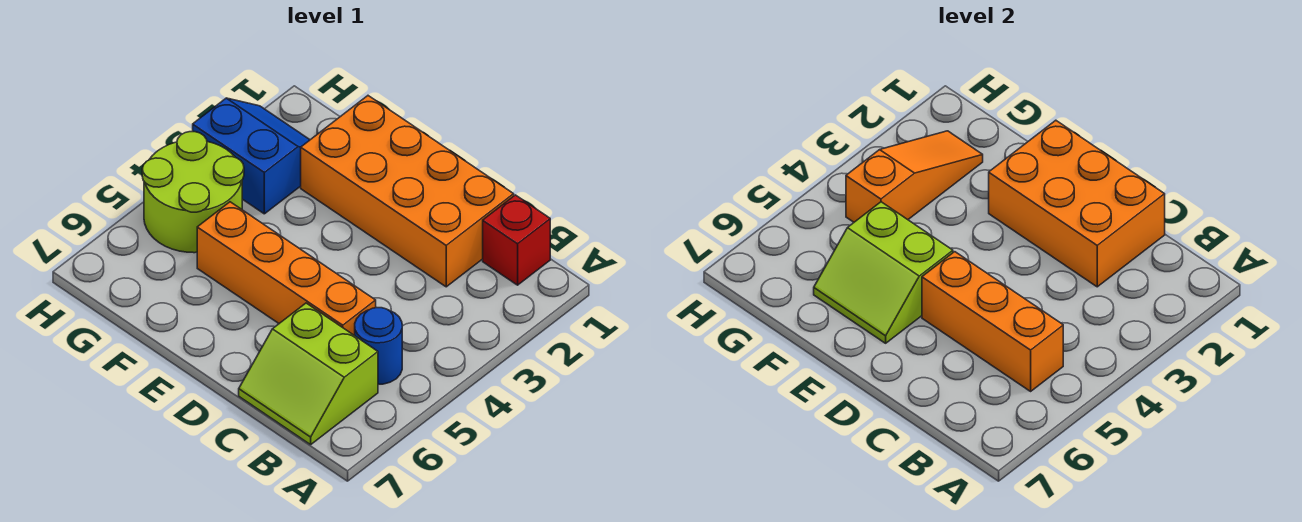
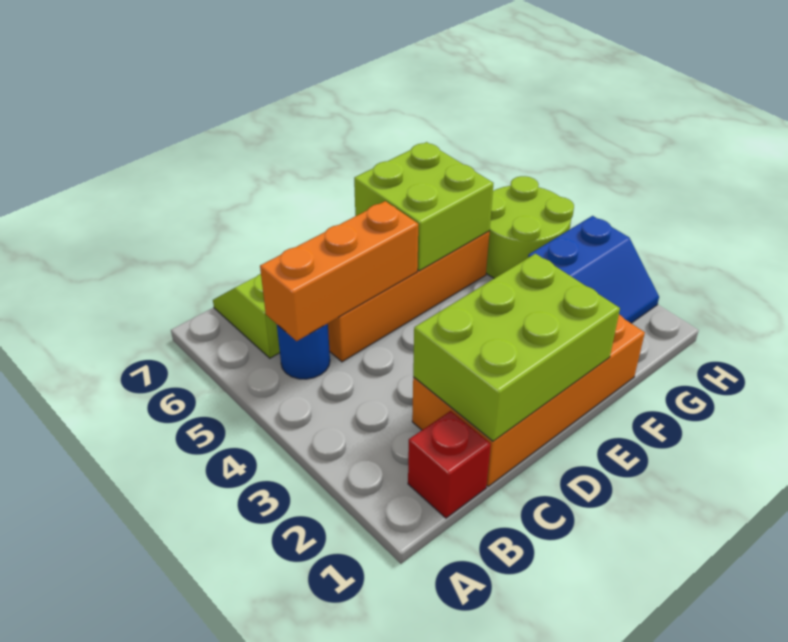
orange 2x3 brick [989,120,1165,287] -> lime 2x3 brick [413,254,620,441]
lime 2x2 slope [814,202,953,343] -> lime 2x2 brick [354,142,494,271]
orange 1x3 slope [846,131,983,222] -> none

